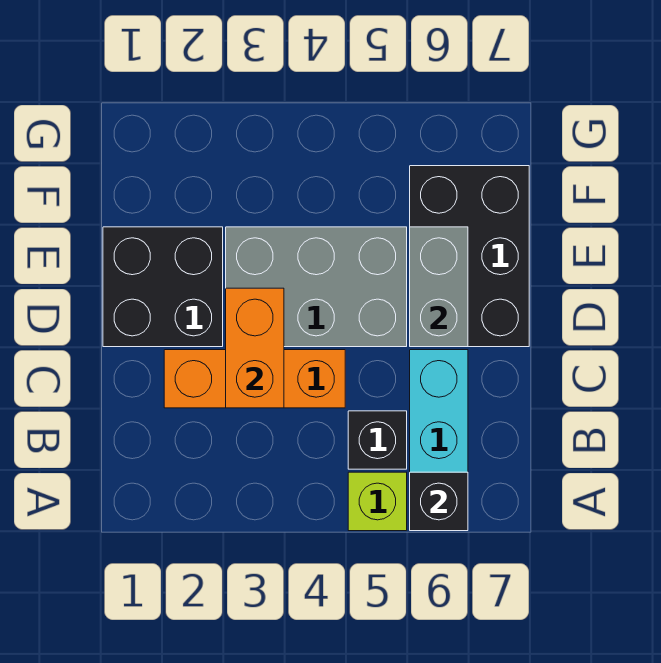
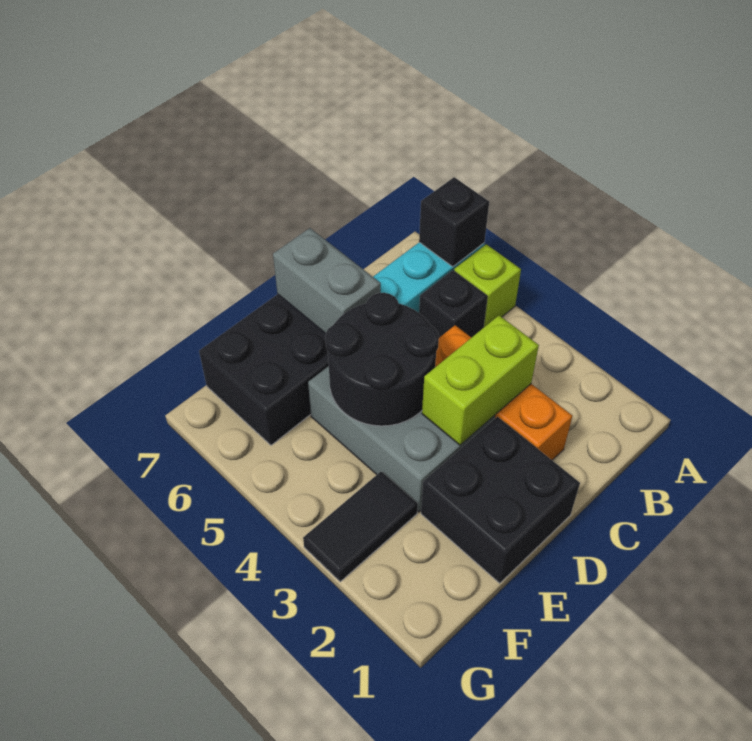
orange 1x2 brick [226,288,284,408] -> lime 1x2 brick [422,315,539,445]
none -> black 2x2 round brick [325,293,439,426]
grey 1x2 brick [410,227,468,347] -> grey 1x2 brick turned to [273,228,381,334]
none -> black 1x2 tile [303,472,418,582]

